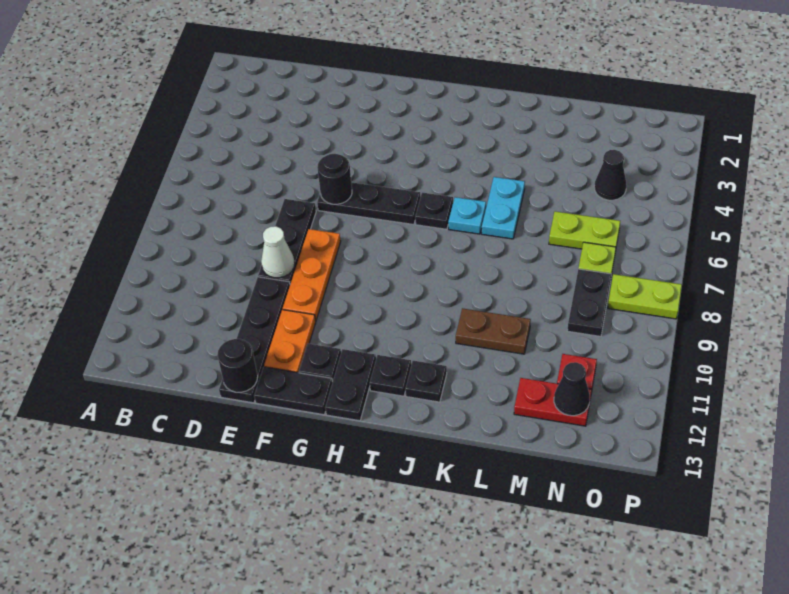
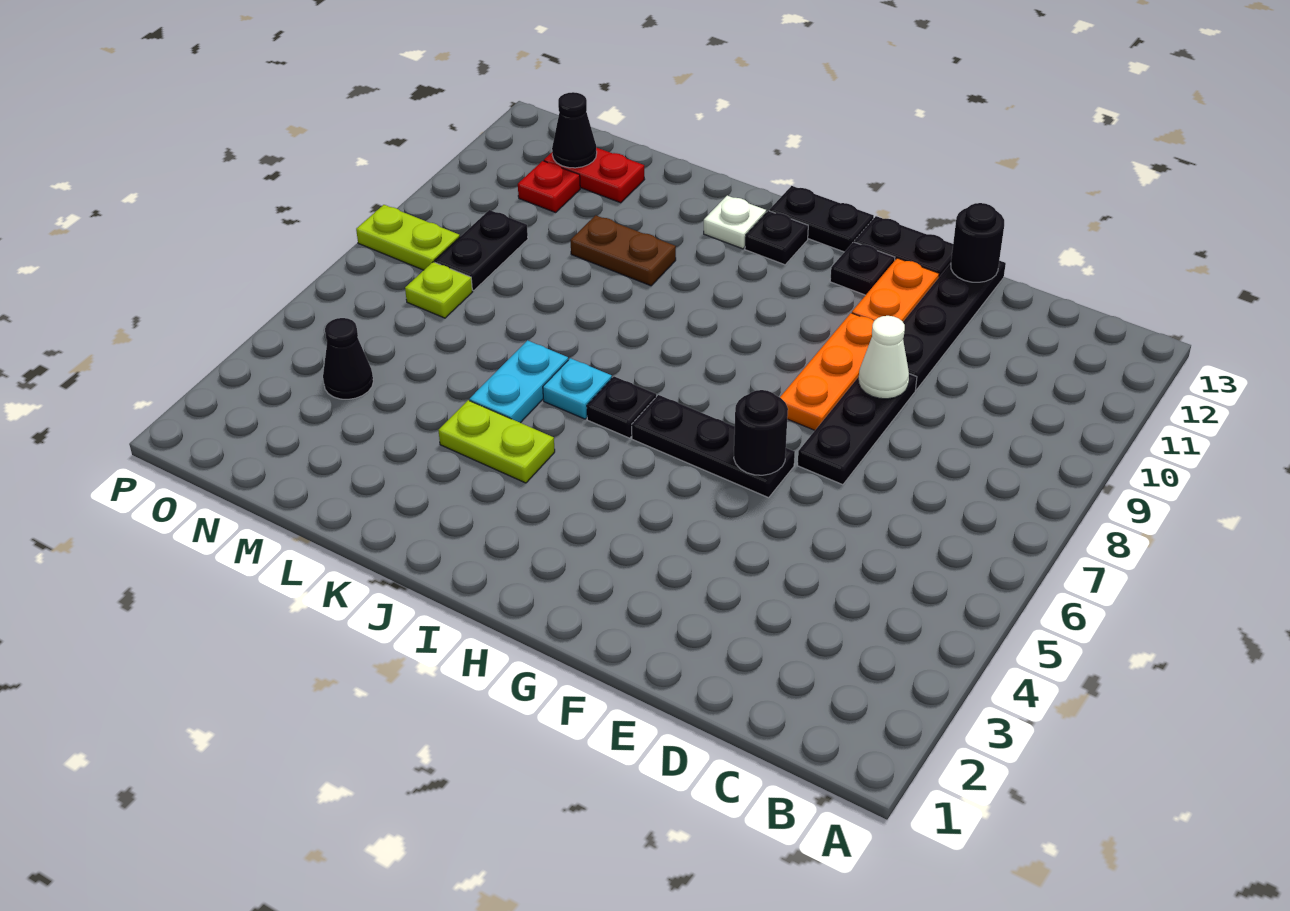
black 1x2 plate [325,349,376,421] -> black 1x2 plate turned to [769,186,874,252]
black 1x1 plate [405,361,447,402] -> white 1x1 plate [704,195,766,249]
lime 1x2 plate [549,211,620,249] -> lime 1x2 plate moved to [438,400,555,483]

